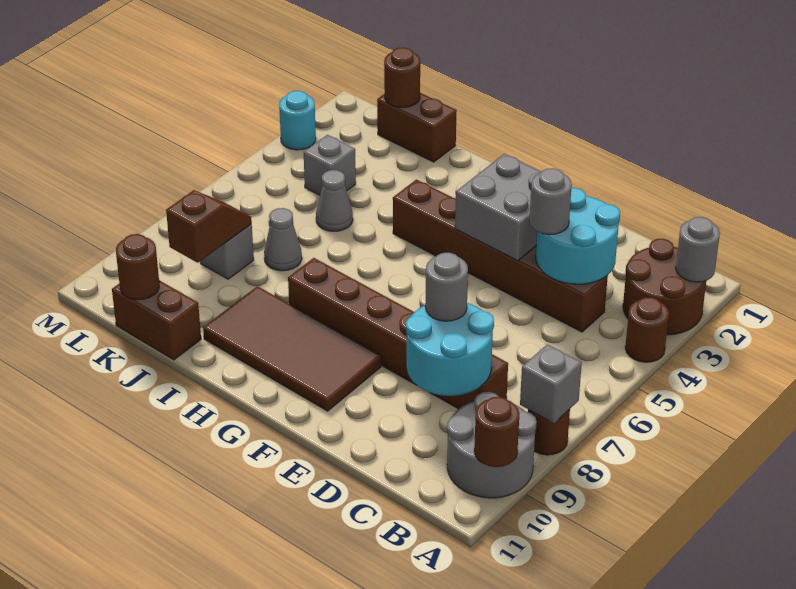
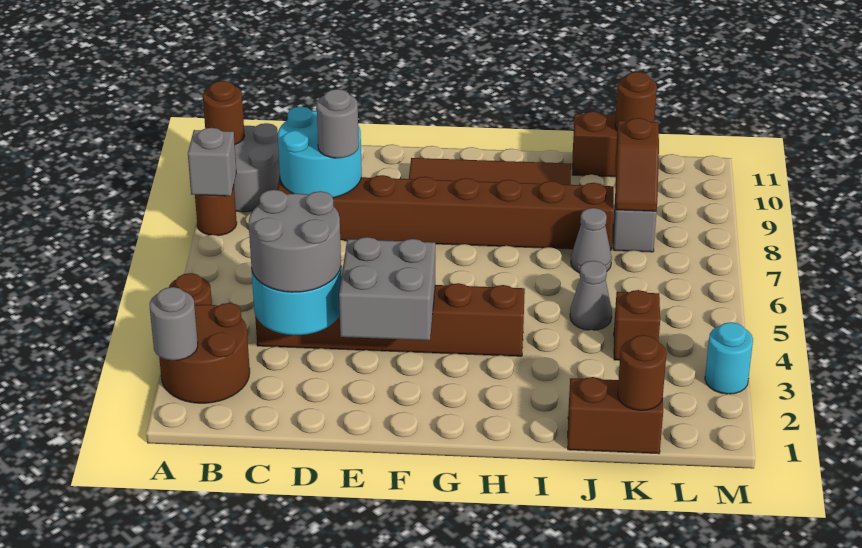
brown 1x6 brick [288,258,508,409] -> brown 1x8 brick [277,175,614,250]
grey 1x1 round brick [529,168,572,235] -> grey 2x2 round brick [249,190,341,292]
grey 1x1 brick [304,135,356,195] -> brown 1x1 brick [614,290,660,360]

